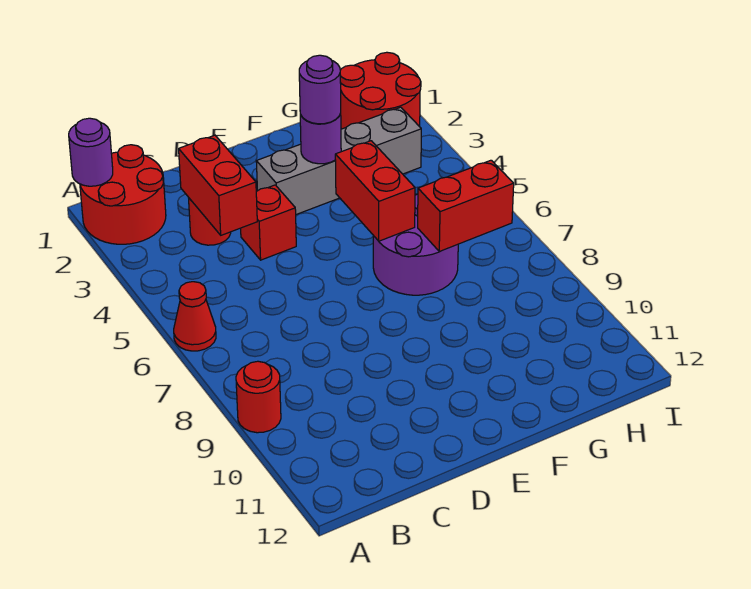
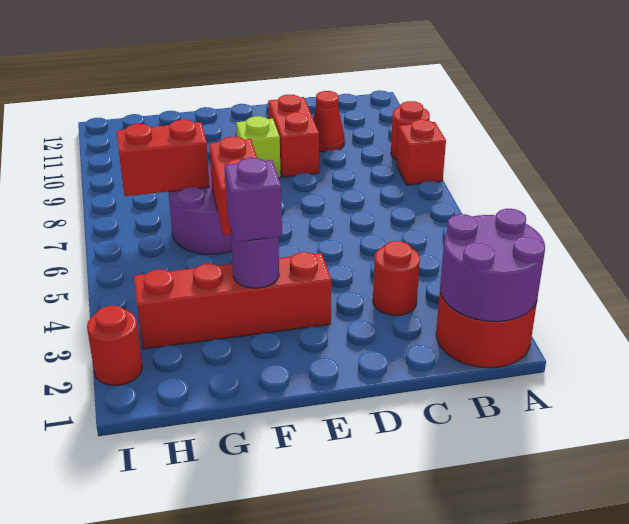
purple 1x1 round brick [69,118,113,186] -> purple 2x2 round brick [440,209,545,322]
red 1x1 cone [174,282,216,351] -> red 1x1 cone moved to [313,91,345,152]
red 1x2 brick [179,135,257,235] -> red 1x2 brick moved to [268,94,319,177]
red 1x1 brick [241,185,296,260] -> red 1x1 brick moved to [397,120,446,185]
grey 1x4 brick [256,107,421,214] -> red 1x4 brick [134,252,331,349]
none -> lime 1x1 brick [236,116,281,178]
purple 1x1 round brick [299,55,341,124] -> purple 1x1 brick [225,158,282,242]
red 2x2 round brick [340,52,421,129] -> red 1x1 round brick [87,306,142,385]

